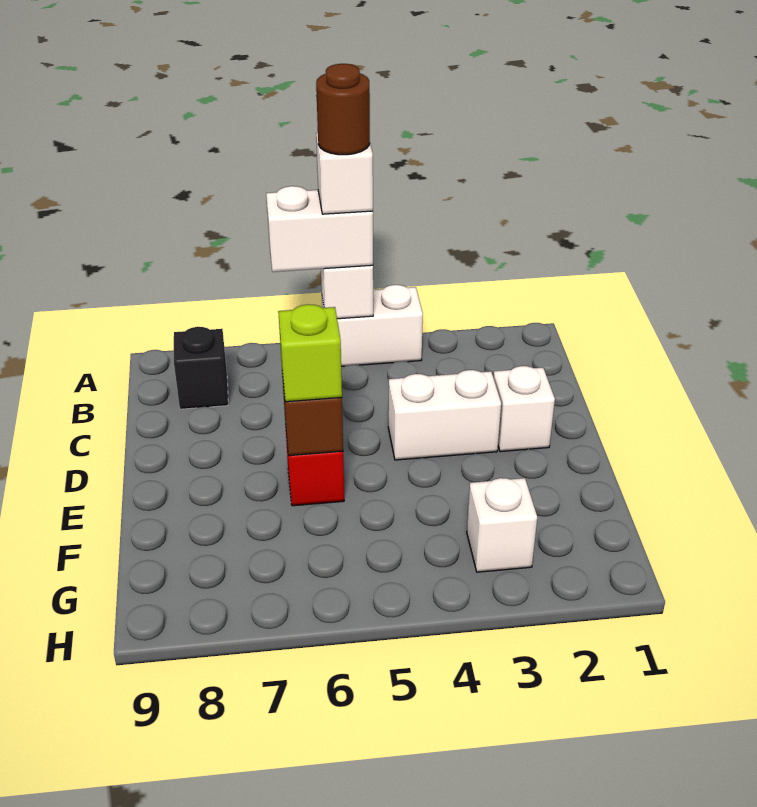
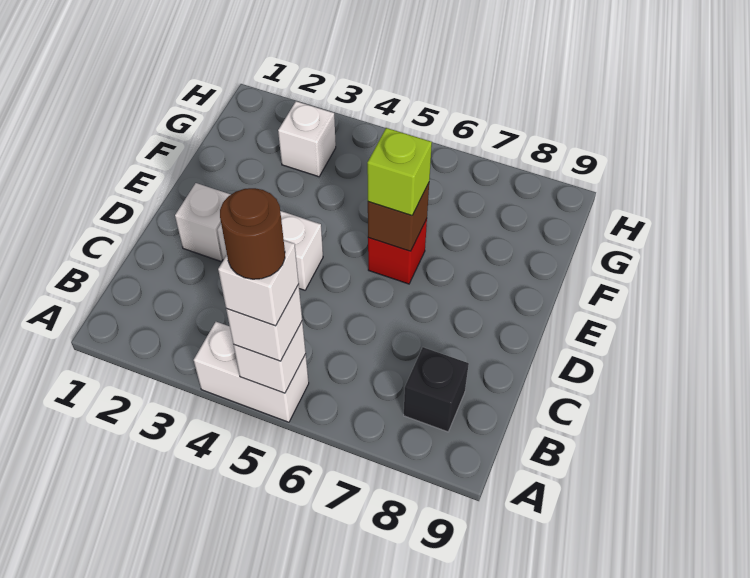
white 1x2 brick [266,186,373,272] -> white 1x1 brick [226,285,302,361]

